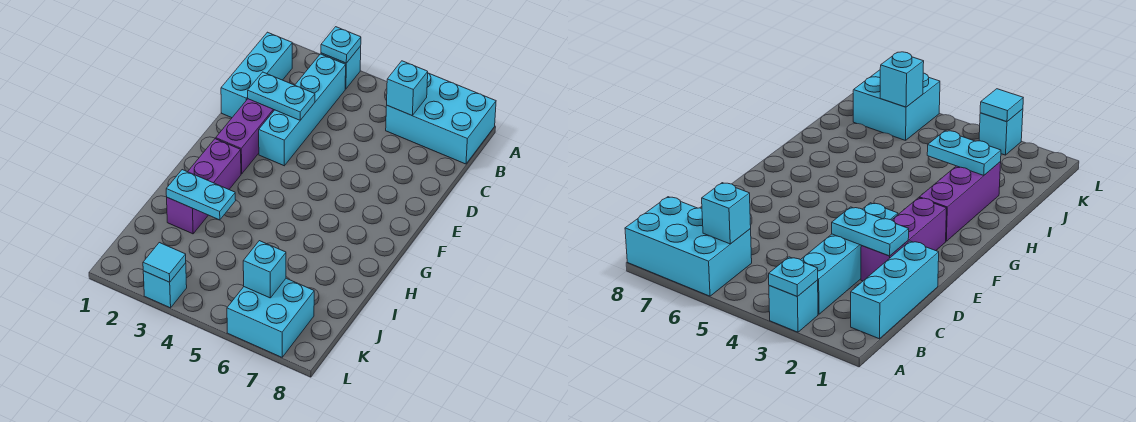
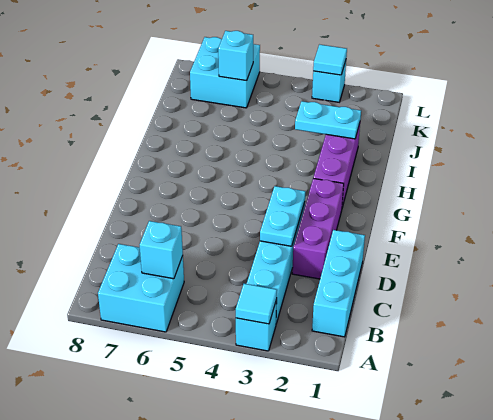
cyan 1x1 plate [321,27,361,63] -> cyan 1x1 tile [236,284,277,324]
cyan 2x3 brick [386,73,496,164] -> cyan 2x2 brick [98,244,184,332]
cyan 1x2 plate [248,72,315,120] -> cyan 1x2 plate turned to [260,186,305,246]

